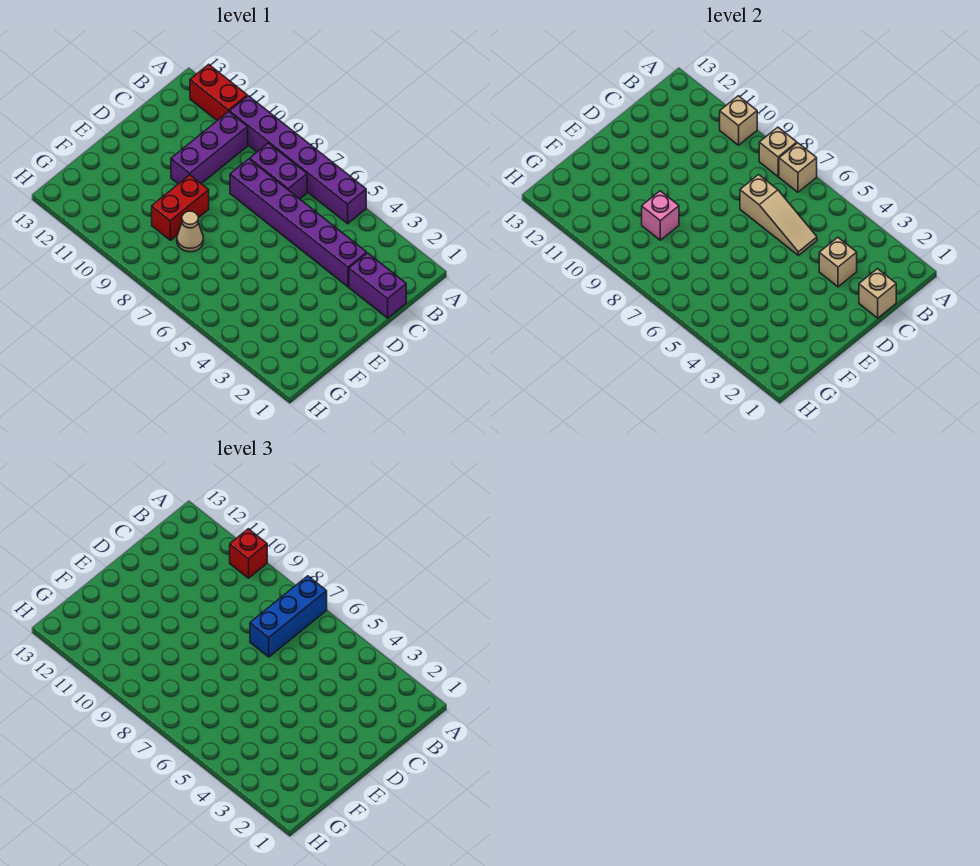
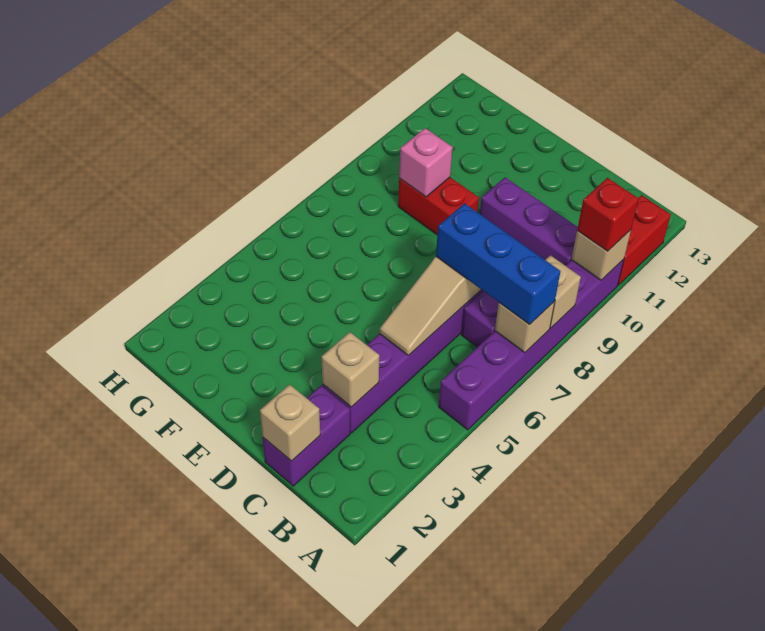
tan 1x1 cone [177,211,203,252] -> none

